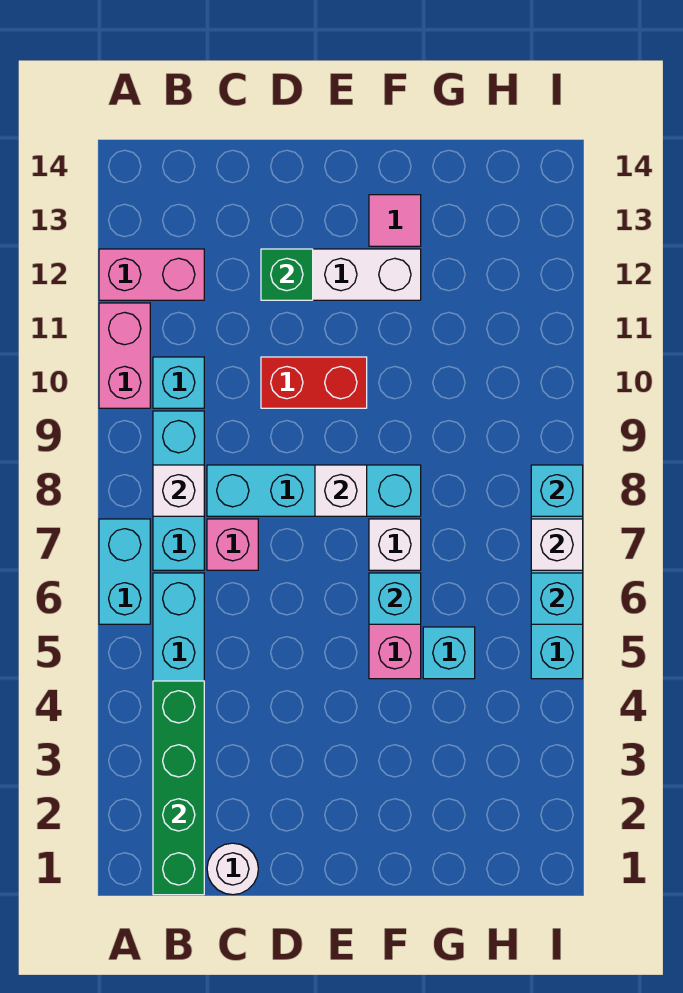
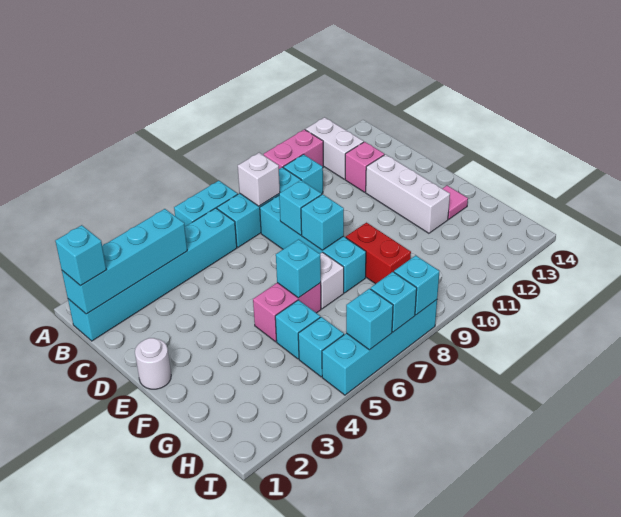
pink 1x2 brick [99,249,204,300] -> white 1x2 brick [305,117,364,179]
green 1x4 brick [153,681,204,895] -> cyan 1x4 brick [62,209,187,314]
none -> cyan 1x1 brick [55,225,106,286]
white 1x1 round brick [207,843,258,895] -> white 1x1 round brick moved to [135,338,171,389]
pink 1x1 brick [207,519,258,570] -> pink 1x1 brick moved to [345,142,384,192]
none -> cyan 1x1 brick [279,180,322,235]
red 1x2 brick [261,357,367,408] -> red 1x2 brick moved to [346,223,411,284]
green 1x1 brick [261,249,313,300] -> none
white 1x1 brick [315,465,367,516] -> cyan 1x1 brick [301,194,344,250]
none -> cyan 1x1 brick [298,317,344,377]
white 1x1 brick [531,519,583,570] -> cyan 1x1 brick [371,272,417,332]

